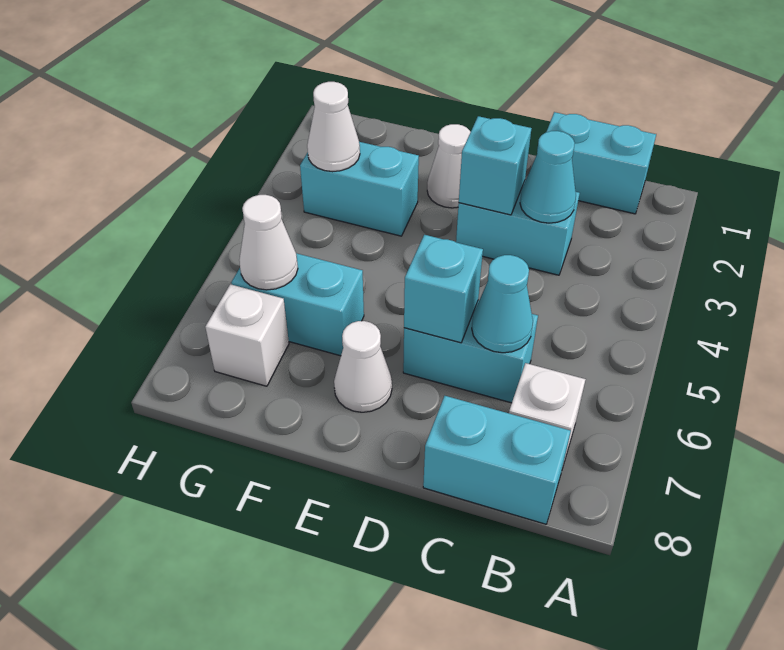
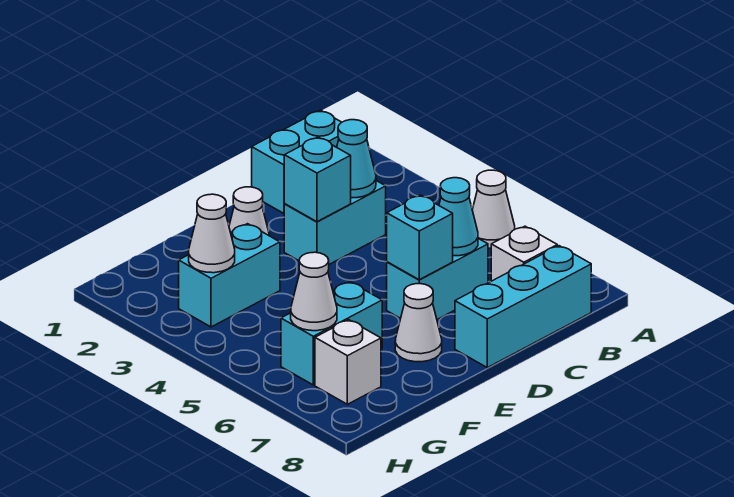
none -> white 1x1 cone [472,170,515,248]
cyan 1x2 brick [423,396,571,524] -> cyan 1x3 brick [455,246,591,368]

